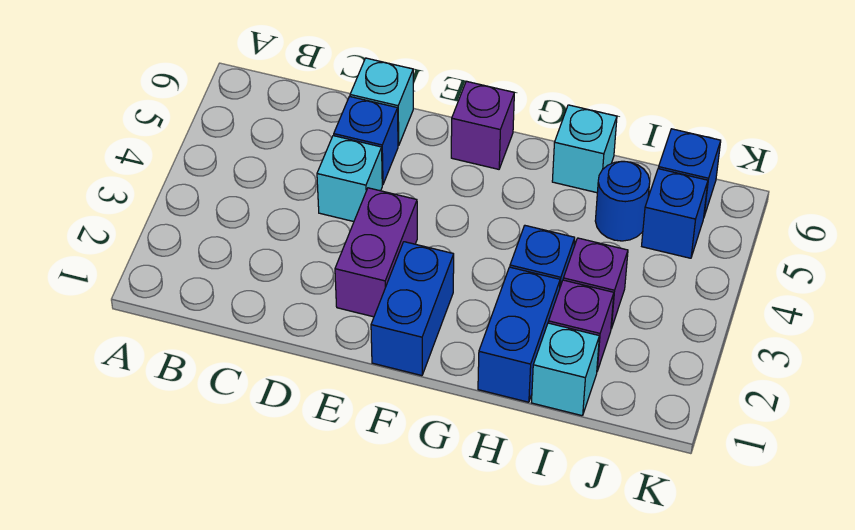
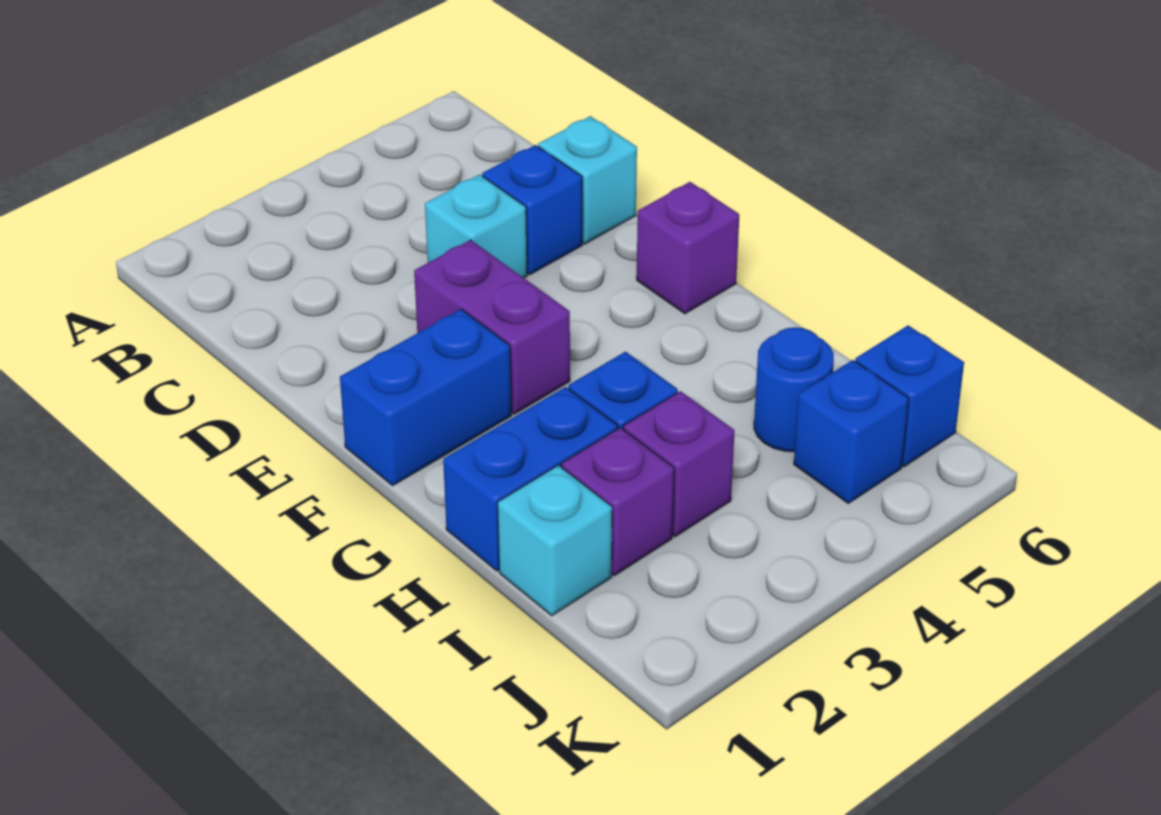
purple 1x2 brick [335,188,417,317] -> purple 1x2 brick turned to [414,240,570,414]
cyan 1x1 brick [552,105,617,193] -> none

